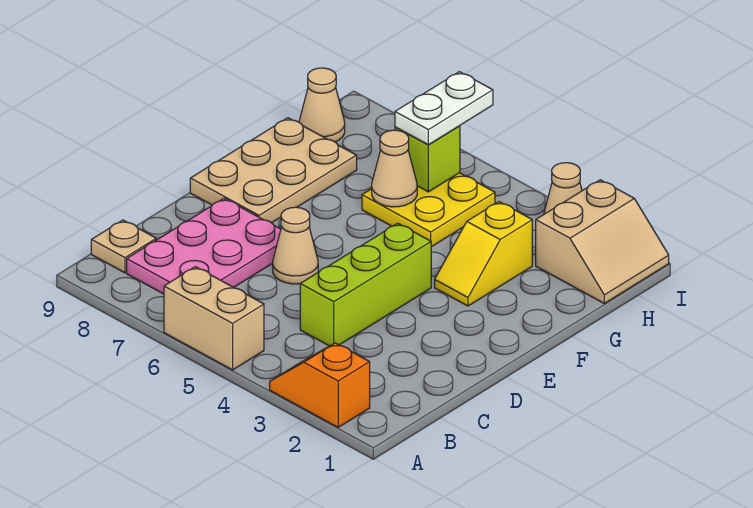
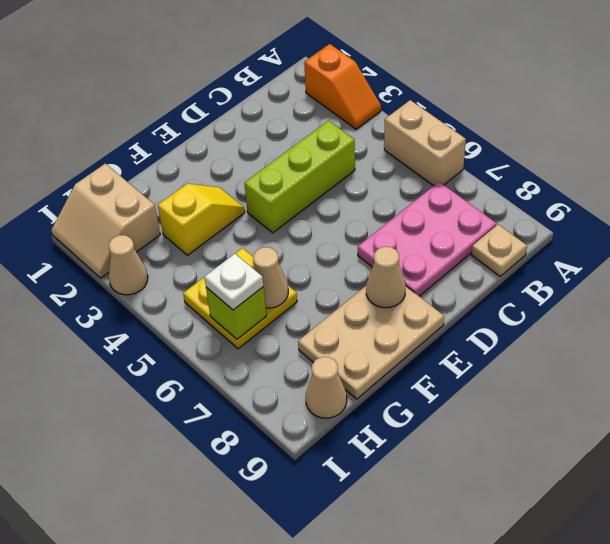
tan 1x1 cone [273,207,318,284] -> tan 1x1 cone moved to [366,247,406,308]
tan 2x2 slope [536,180,669,303] -> tan 2x2 slope turned to [51,163,160,278]
white 1x2 plate [395,72,493,145] -> white 1x1 plate [204,254,263,310]

